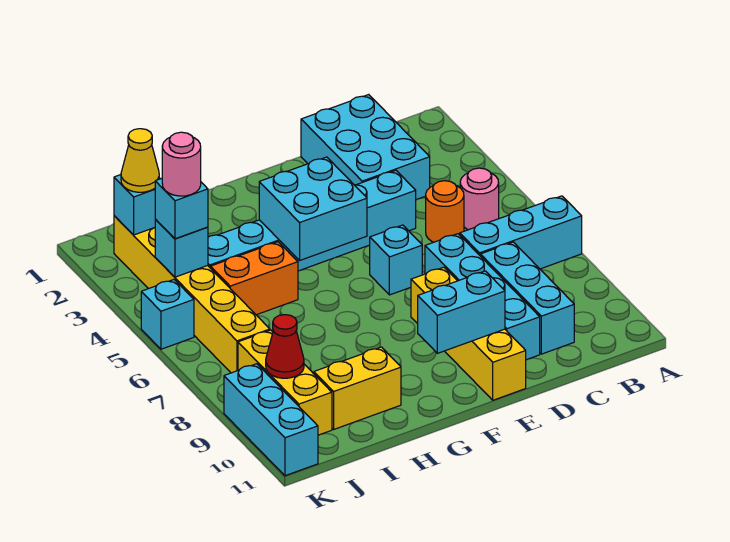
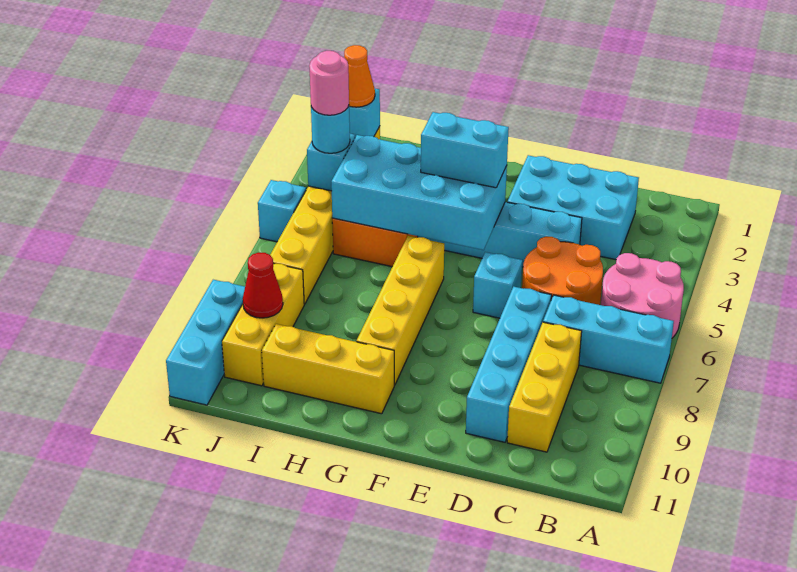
pink 1x1 round brick [460,168,499,230] -> pink 2x2 round brick [601,253,684,338]
cyan 2x3 brick [301,95,430,200] -> cyan 2x3 brick turned to [508,155,639,260]
orange 1x1 round brick [426,181,464,242] -> orange 2x2 round brick [522,237,603,305]
cyan 1x3 brick [480,242,574,354] -> yellow 1x3 brick [507,322,582,452]
yellow 1x4 brick [411,267,526,400] -> yellow 1x4 brick moved to [357,236,444,385]
cyan 1x2 brick [418,271,505,353] -> cyan 1x2 brick moved to [421,112,509,188]
cyan 2x2 brick [259,157,367,260] -> cyan 2x4 brick [331,135,507,250]
yellow 1x2 brick [314,347,401,429] -> yellow 1x3 brick [262,324,394,414]
yellow 1x1 cone [121,129,159,192] -> orange 1x1 cone [344,45,375,107]
cyan 1x1 brick [155,179,208,239] -> cyan 1x1 round brick [311,106,350,153]

